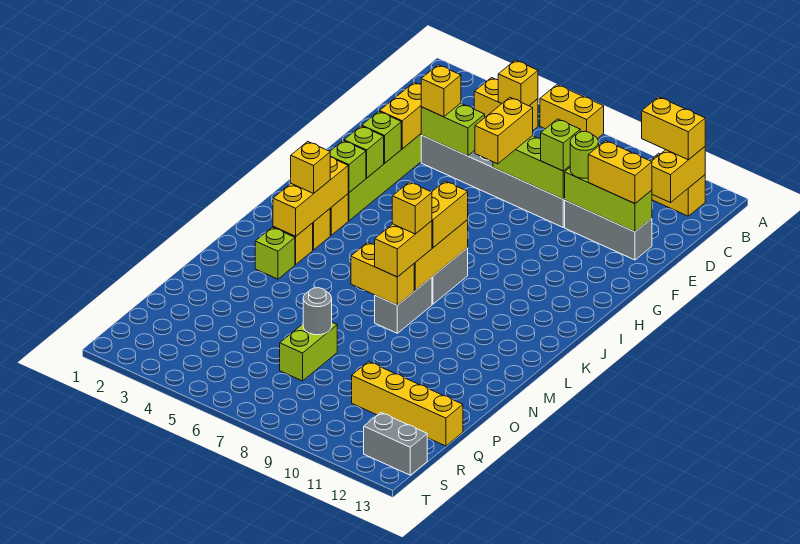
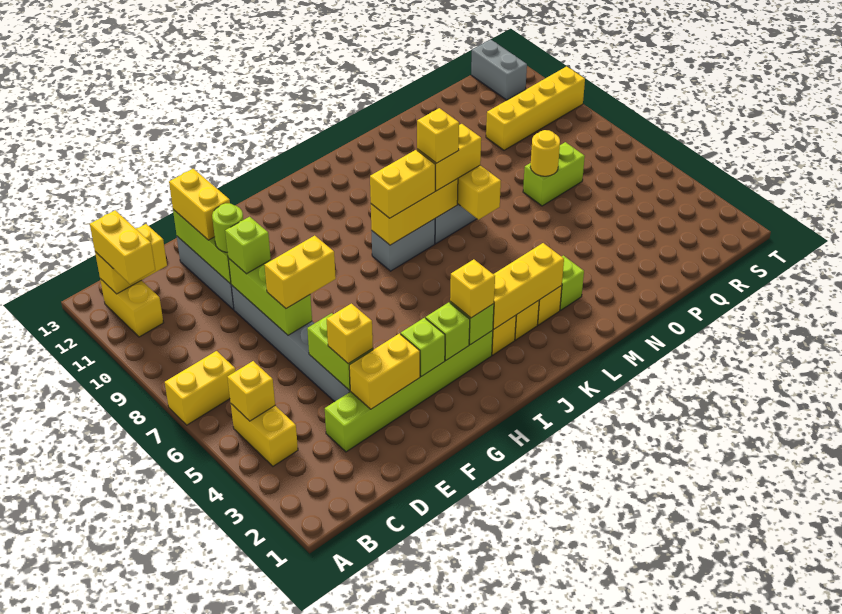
yellow 1x2 brick [540,85,604,139] -> yellow 1x2 brick turned to [165,351,236,425]
yellow 1x1 brick [291,142,330,193] -> yellow 1x1 brick moved to [450,259,495,318]
grey 1x1 round brick [303,288,332,335] -> yellow 1x1 round brick [530,130,560,176]
yellow 1x4 brick [352,362,463,446] -> yellow 1x4 brick turned to [486,66,585,150]

